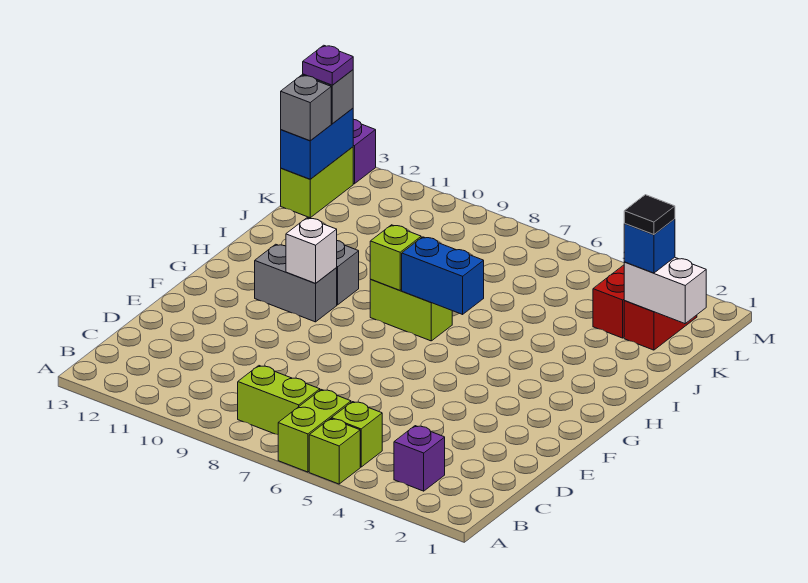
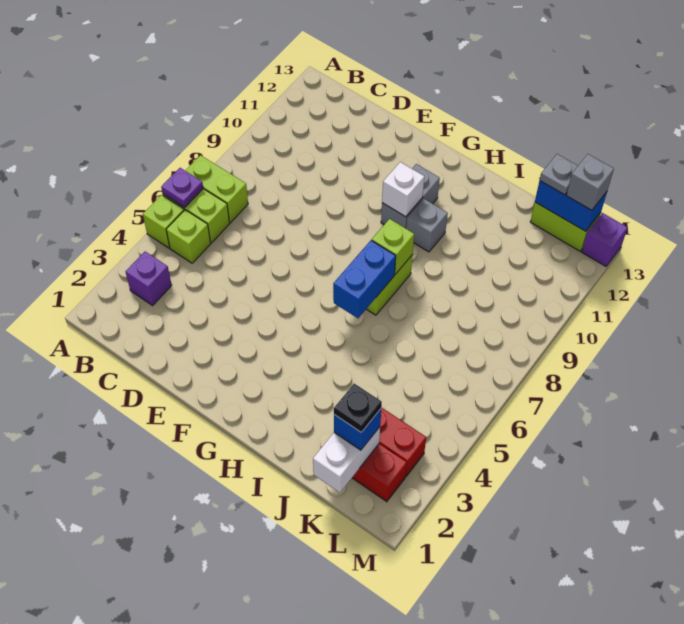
lime 1x2 brick [238,366,320,435] -> lime 1x2 brick turned to [185,155,248,223]
black 1x1 tile [624,195,675,235] -> black 1x1 plate [334,384,382,432]
grey 1x1 brick [281,75,331,141] -> grey 1x1 plate [540,154,578,195]
purple 1x1 plate [303,45,353,85] -> purple 1x1 plate moved to [161,168,203,207]

